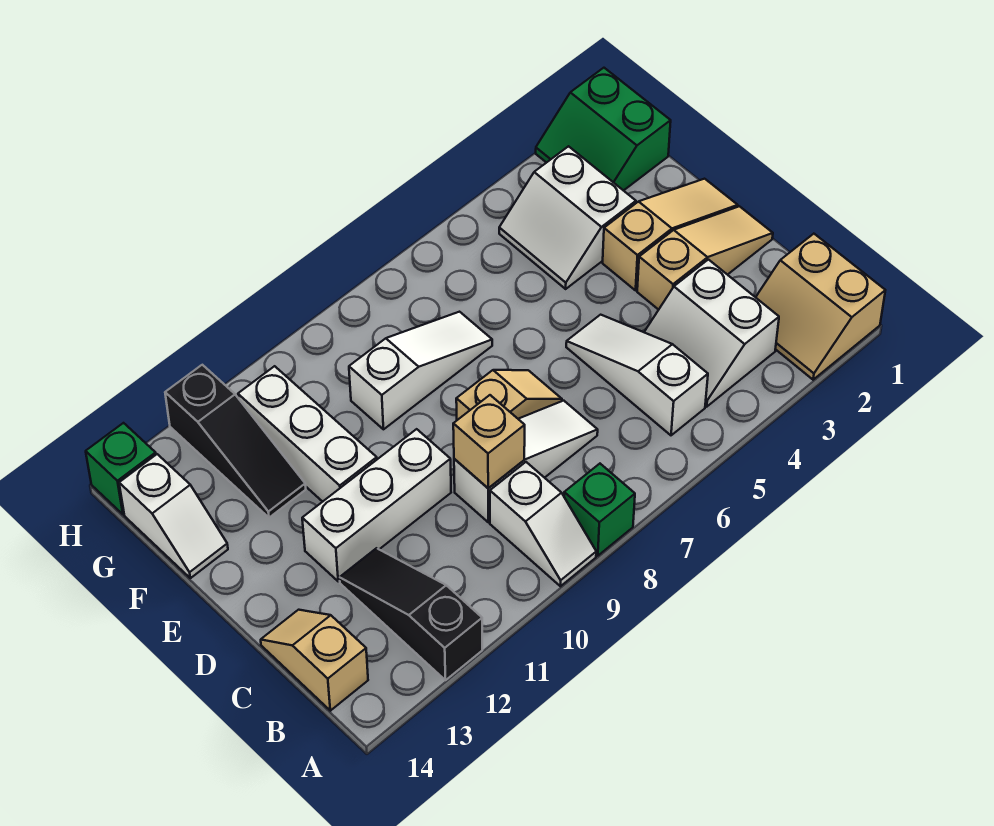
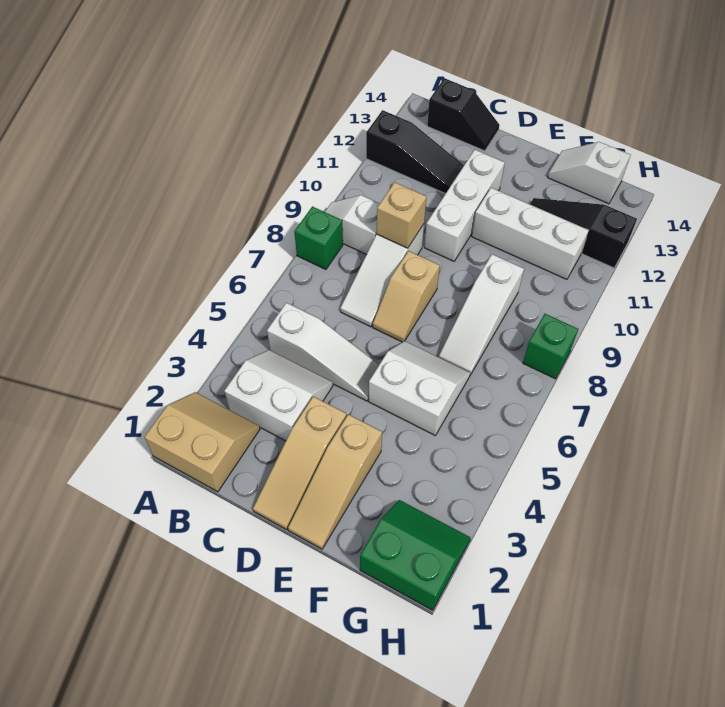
tan 1x2 slope [261,610,368,711] -> black 1x2 slope [427,78,499,151]
white 2x2 slope [499,146,636,289] -> white 2x2 slope moved to [369,341,470,436]
green 1x1 brick [86,423,156,514] -> green 1x1 brick moved to [523,314,578,379]

